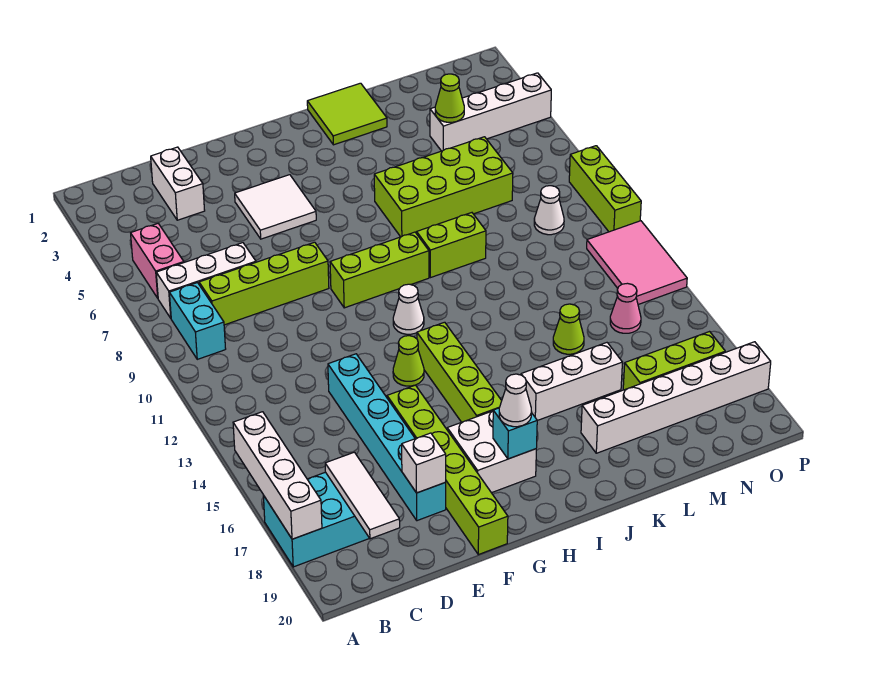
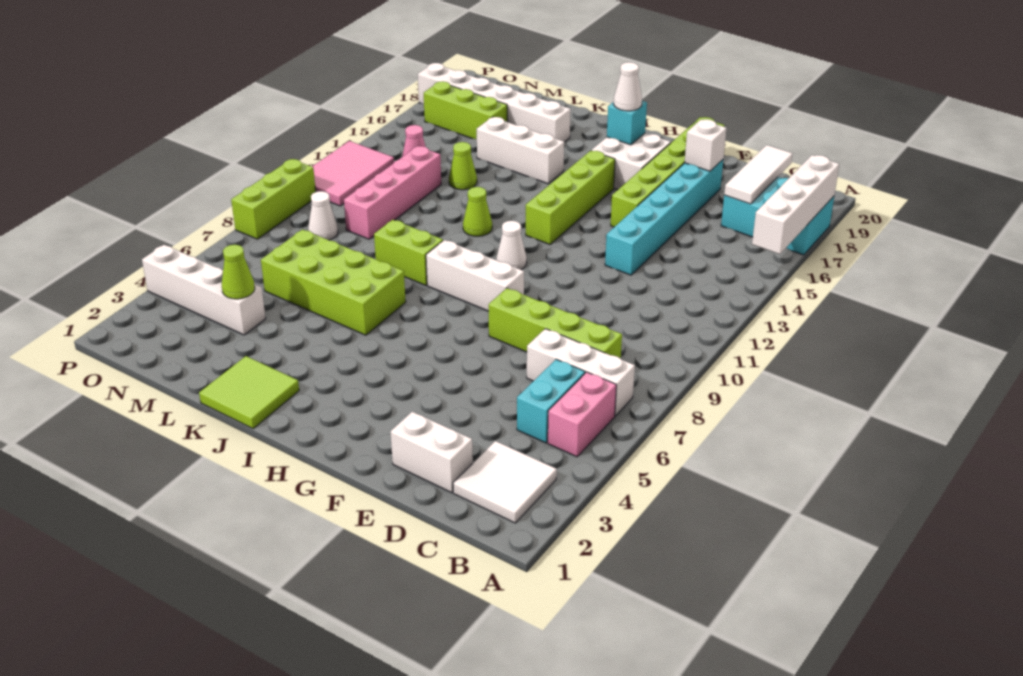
cyan 1x2 brick [169,283,226,359] -> cyan 1x2 brick moved to [517,359,585,443]
white 1x2 brick [151,147,205,220] -> white 1x2 brick turned to [391,412,473,493]
white 2x2 tile [235,175,316,239] -> white 2x2 tile moved to [453,441,557,523]
lime 1x3 brick [330,232,429,308] -> white 1x3 brick [426,240,524,311]
lime 1x1 cone [393,336,424,386] -> lime 1x1 cone moved to [463,187,492,236]
none -> pink 1x4 brick [344,146,441,239]

